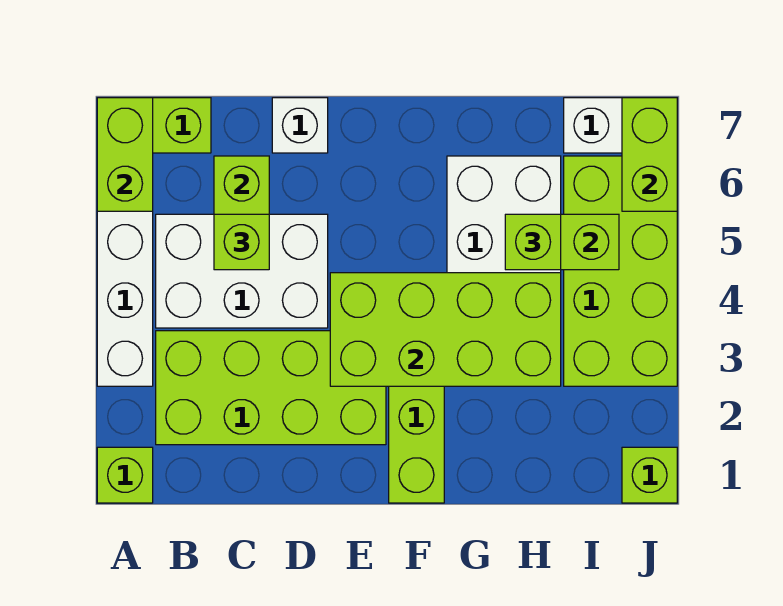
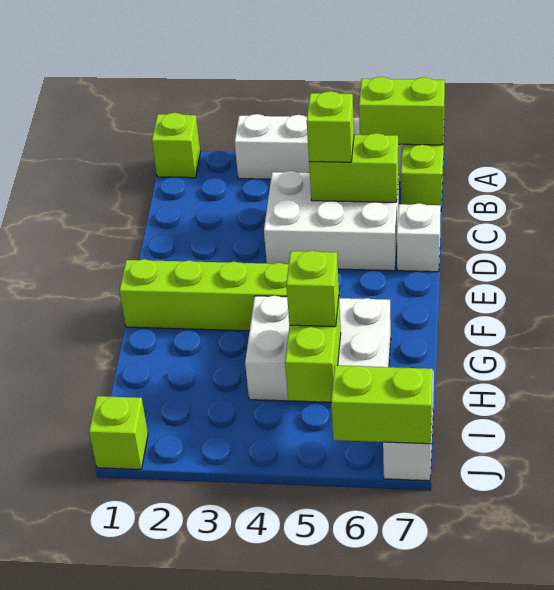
lime 2x4 brick [156,331,386,445] -> none
white 2x3 brick [156,214,328,328] -> white 2x3 brick turned to [264,171,399,271]
lime 2x4 brick [330,273,561,386] -> none
lime 2x4 brick [564,156,677,386] -> none

